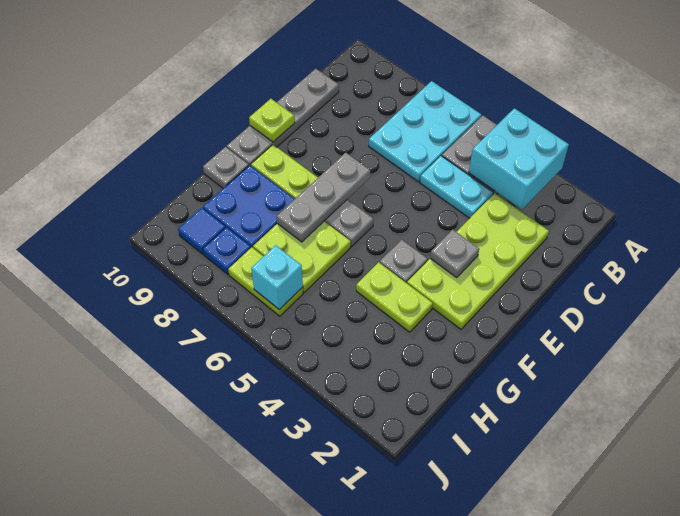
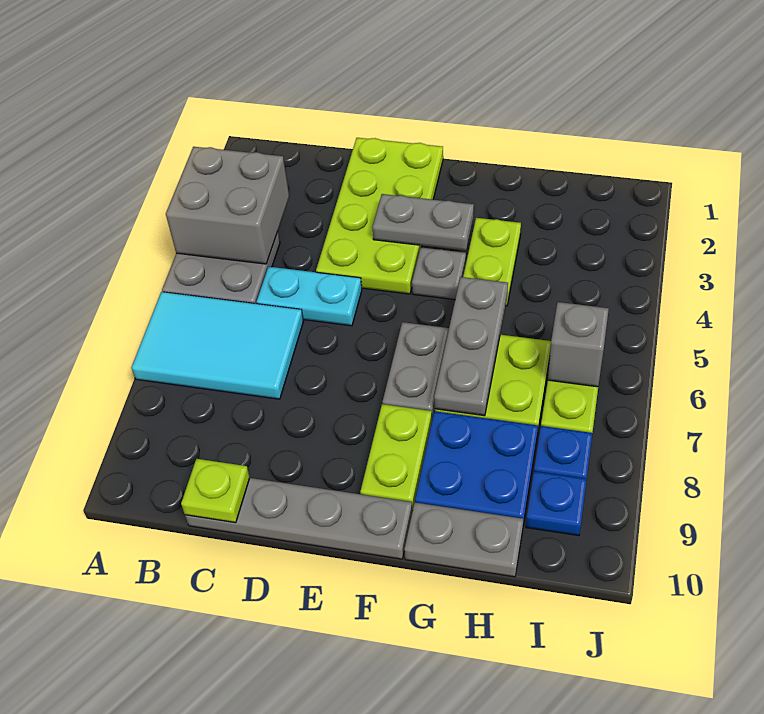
cyan 2x2 brick [469,108,569,210] -> grey 2x2 brick [166,147,289,264]
cyan 2x3 plate [369,81,481,182] -> cyan 2x3 tile [132,292,303,399]
lime 2x4 plate [407,193,549,329] -> lime 2x4 plate turned to [316,138,443,294]
cyan 1x2 plate [420,156,493,218] -> cyan 1x2 plate turned to [256,267,362,326]
grey 1x1 plate [430,230,479,277] -> grey 1x2 plate [372,194,474,250]
grey 1x3 plate [277,153,370,242] -> grey 1x3 plate turned to [434,277,508,416]
lime 1x1 plate [249,99,295,142] -> lime 1x1 plate moved to [181,459,250,523]
grey 1x1 plate [203,147,249,188] -> grey 1x2 plate [404,503,523,577]
cyan 1x1 brick [251,245,303,309] -> grey 1x1 brick [548,302,609,387]
blue 1x1 tile [178,208,225,254] -> blue 1x1 plate [526,471,587,536]

